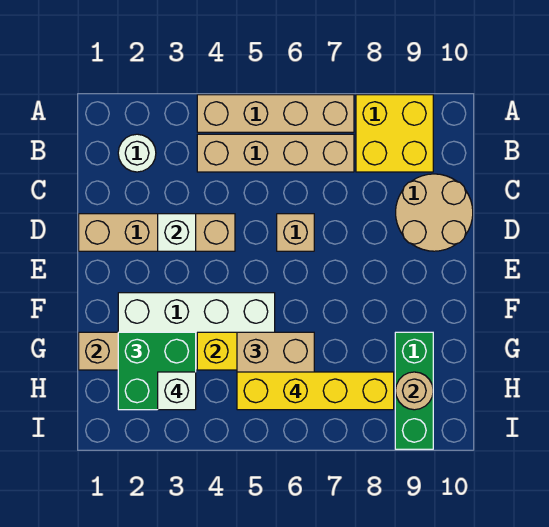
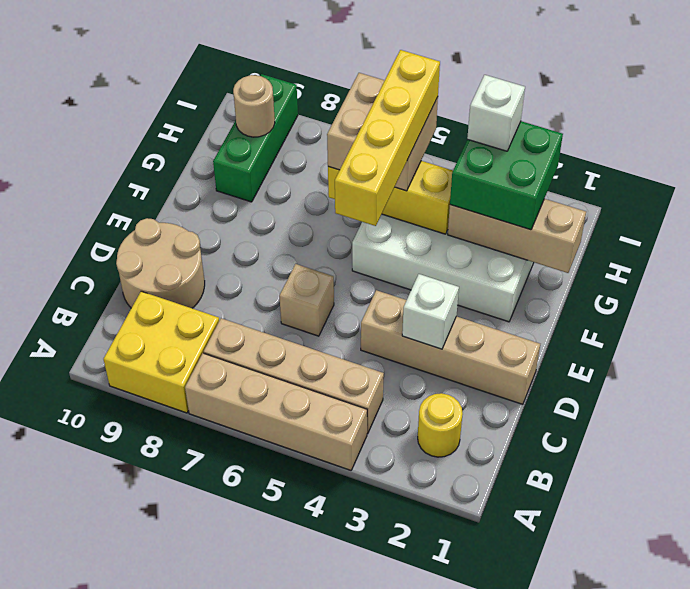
white 1x1 round brick [118,134,156,172] -> yellow 1x1 round brick [418,393,463,457]
yellow 1x4 brick [237,372,394,410] -> yellow 1x4 brick turned to [335,50,440,226]

